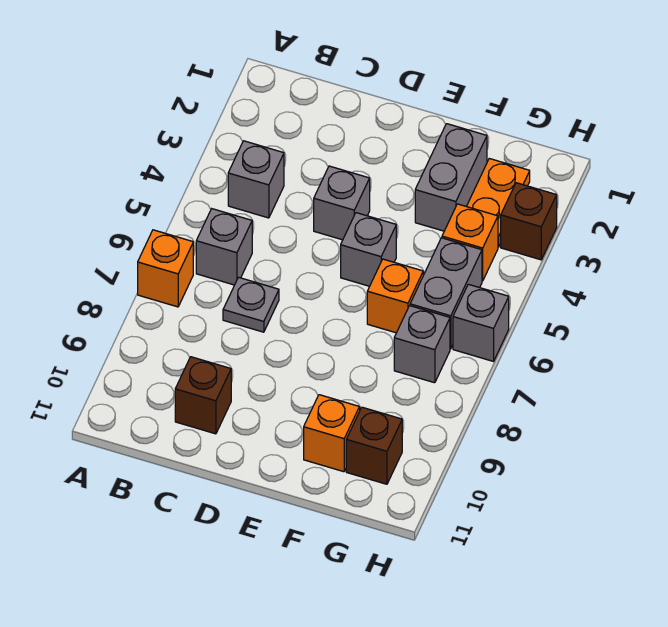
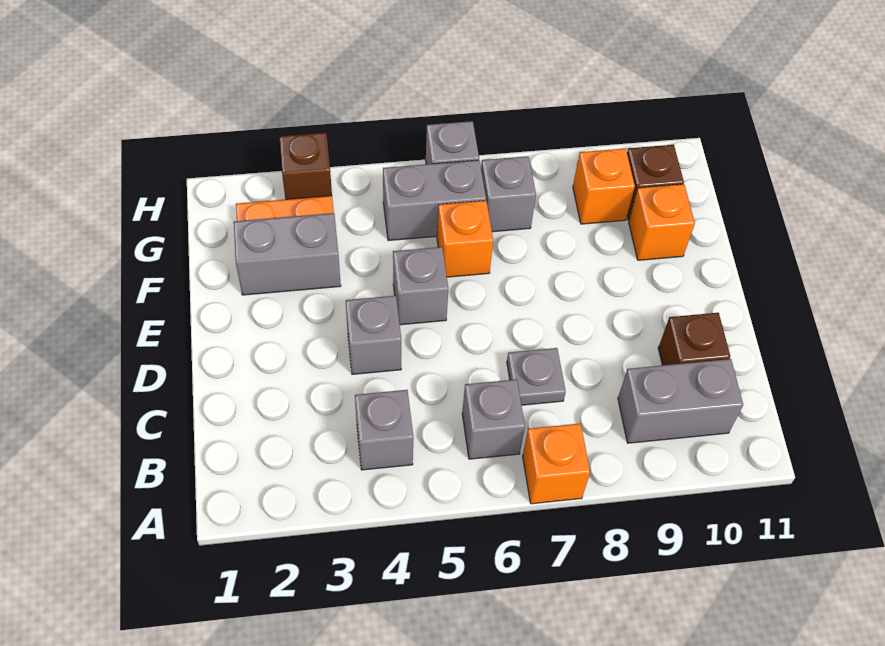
none -> grey 1x2 brick [618,359,743,443]
orange 1x1 brick [442,204,498,281] -> orange 1x1 brick moved to [573,149,635,224]

